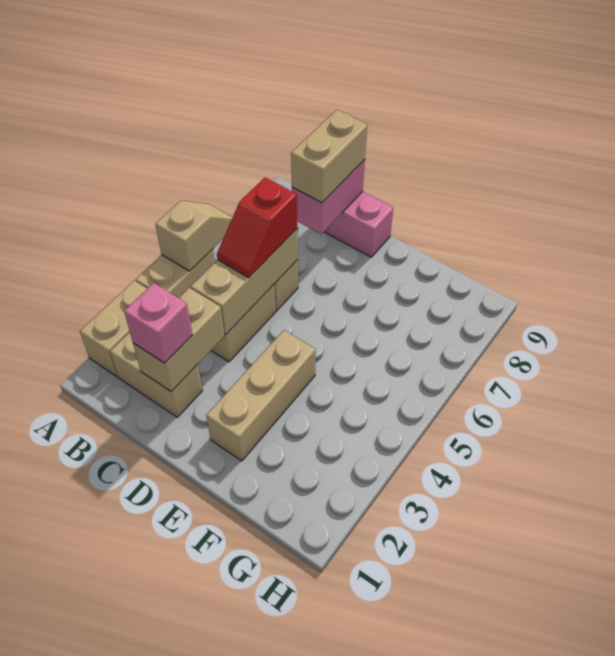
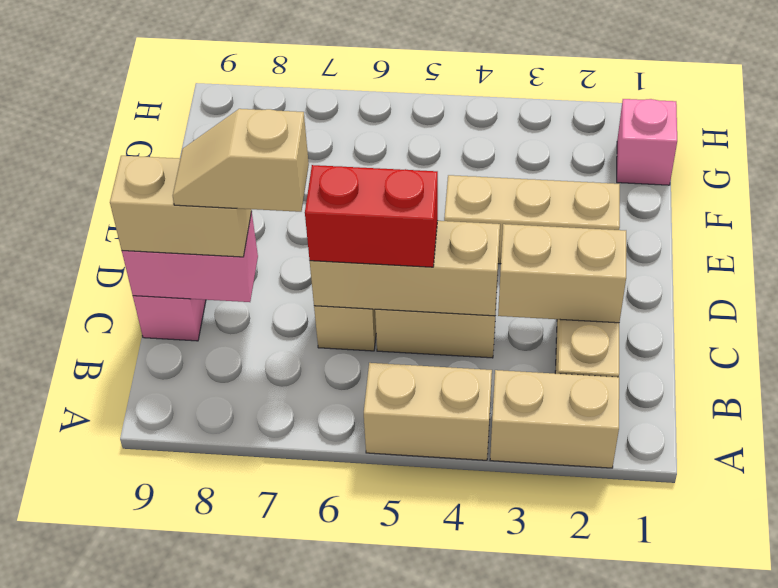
tan 1x2 slope [155,200,233,271] -> tan 1x2 slope moved to [173,109,309,212]
pink 1x1 brick [124,283,192,363] -> pink 1x1 brick moved to [617,99,677,185]
red 1x2 slope [217,177,297,278] -> red 1x2 brick [305,165,438,267]

